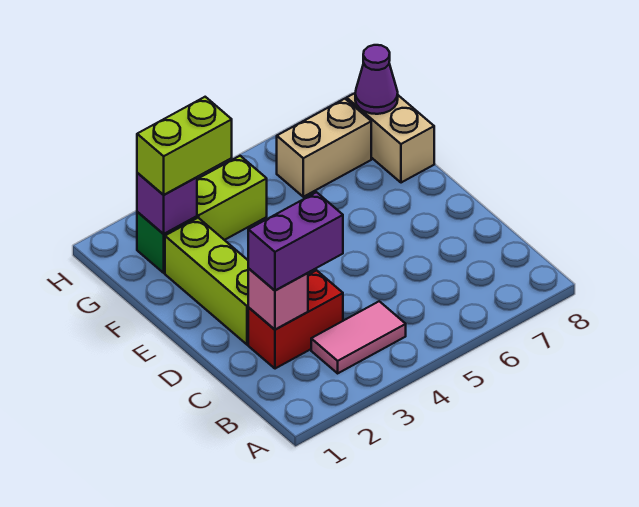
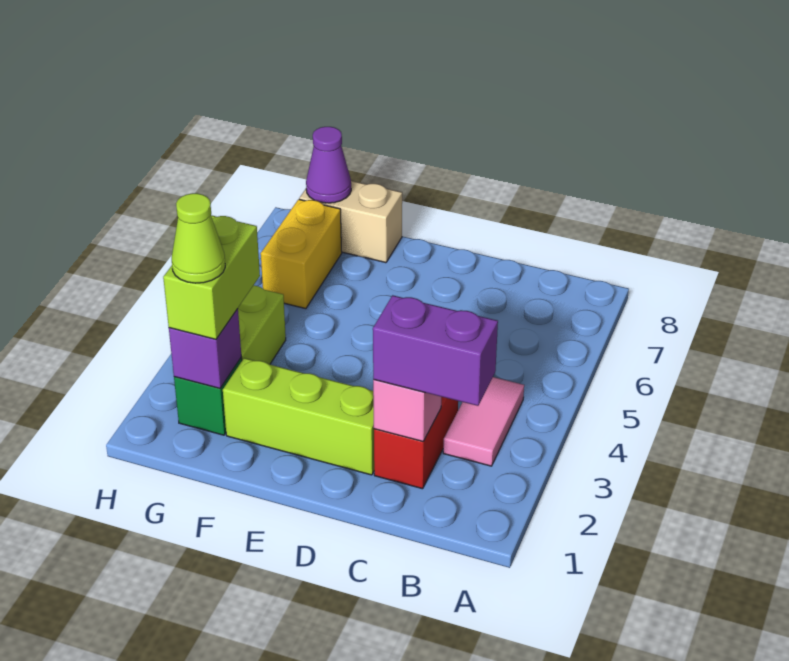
purple 1x2 brick [248,192,343,291] -> purple 1x2 brick turned to [373,295,498,406]
none -> lime 1x1 cone [172,193,225,283]
tan 1x2 brick [277,99,371,197] -> yellow 1x2 brick [261,199,342,309]

